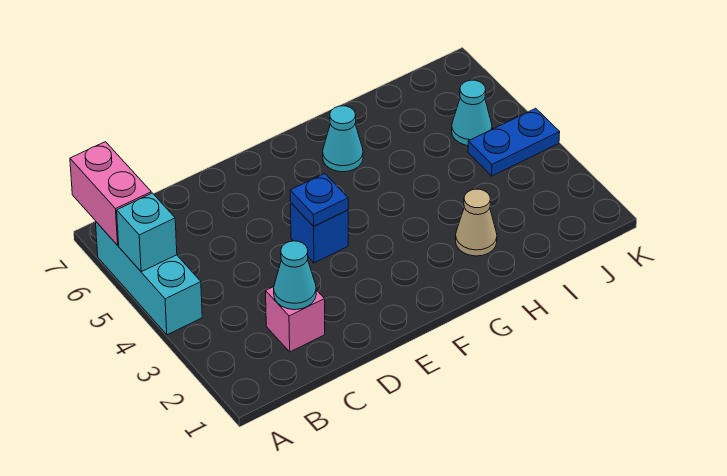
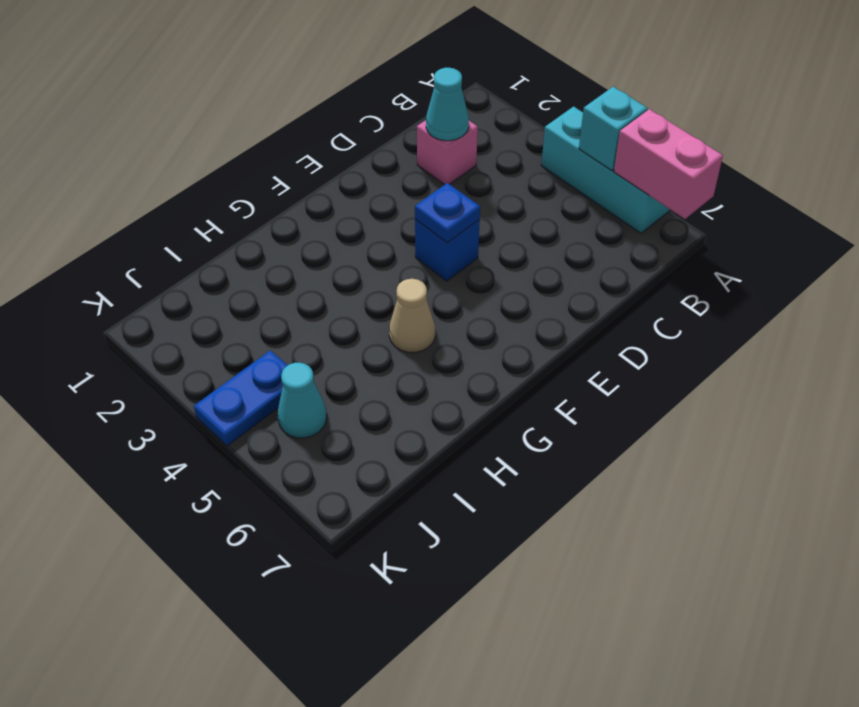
cyan 1x1 cone [323,106,363,172] -> none
tan 1x1 cone [455,189,497,256] -> tan 1x1 cone moved to [389,279,435,352]

